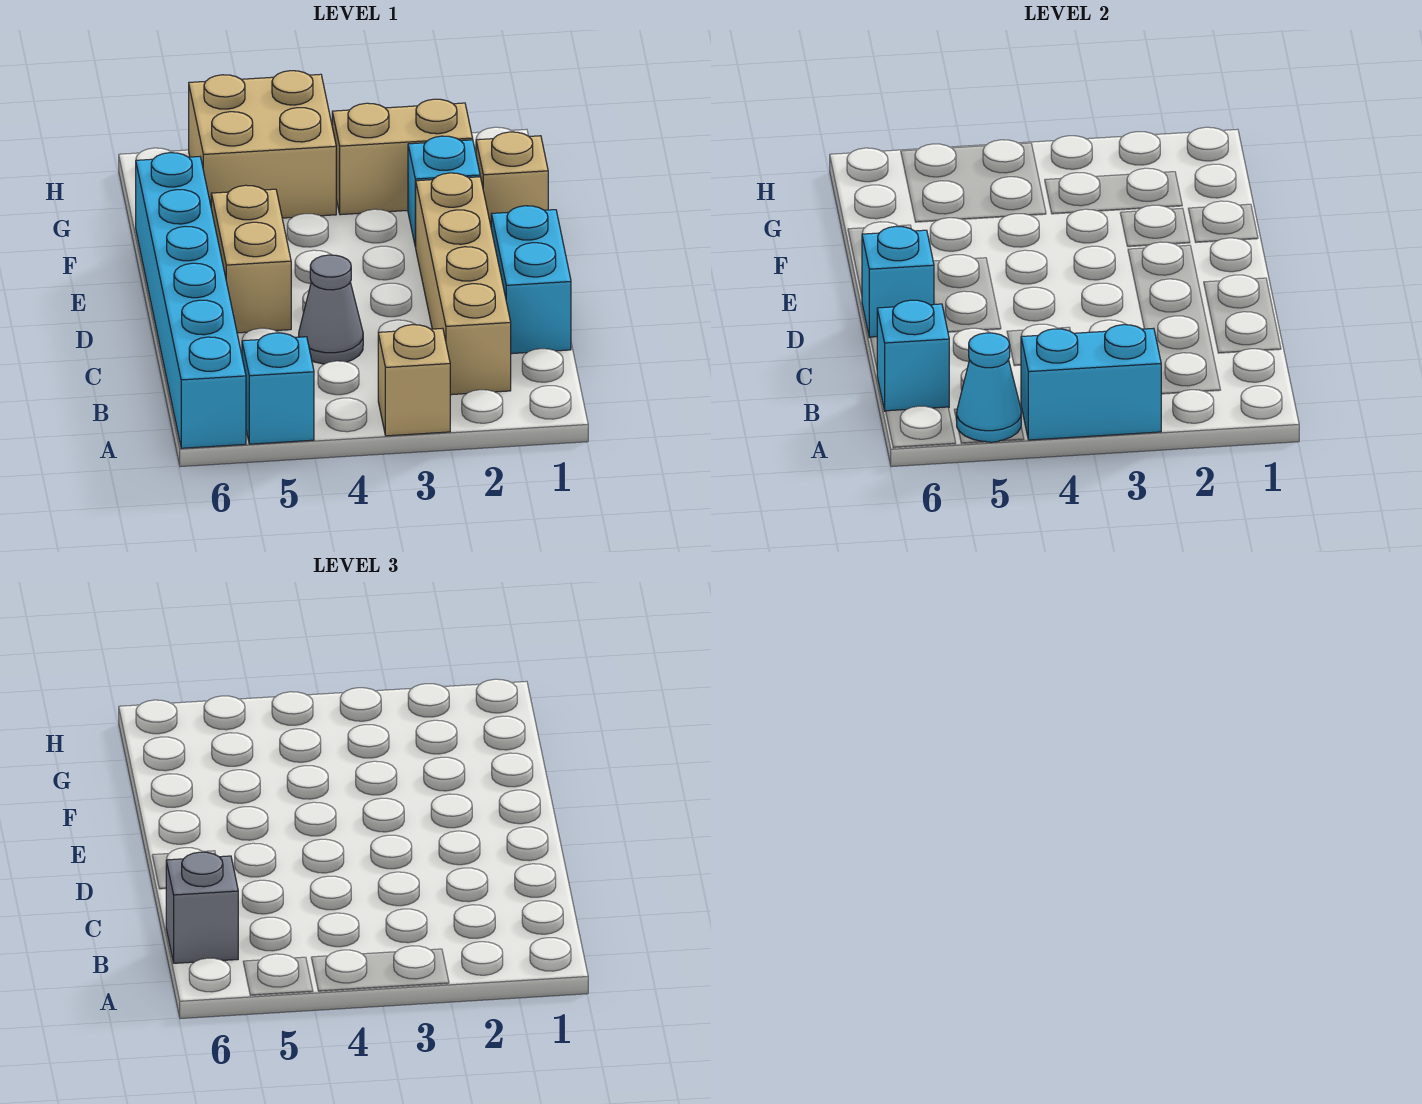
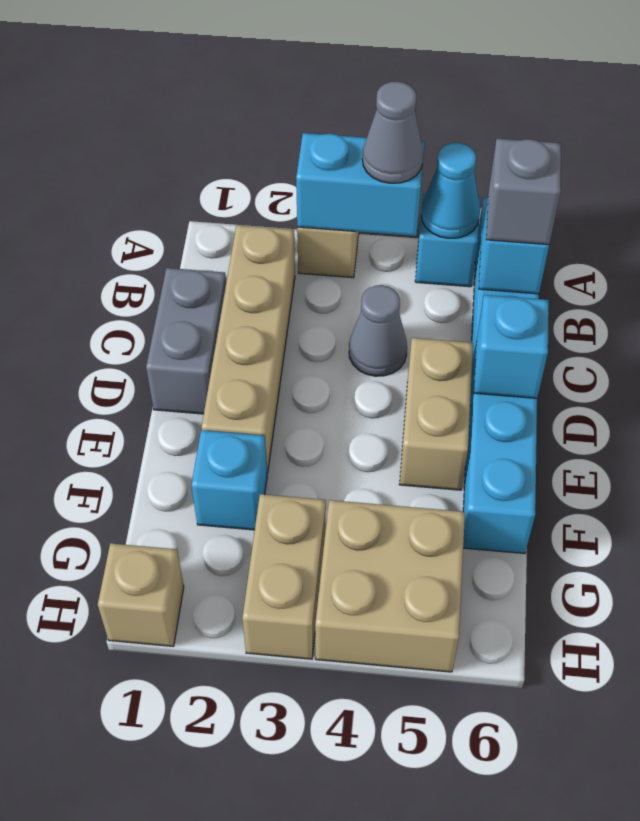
none -> grey 1x1 cone [363,81,423,183]
cyan 1x2 brick [491,206,571,354] -> grey 1x2 brick [146,268,226,414]
tan 1x1 brick [476,132,548,225] -> tan 1x1 brick moved to [98,543,184,646]
tan 1x2 brick [332,99,473,215] -> tan 1x2 brick turned to [242,494,326,659]

